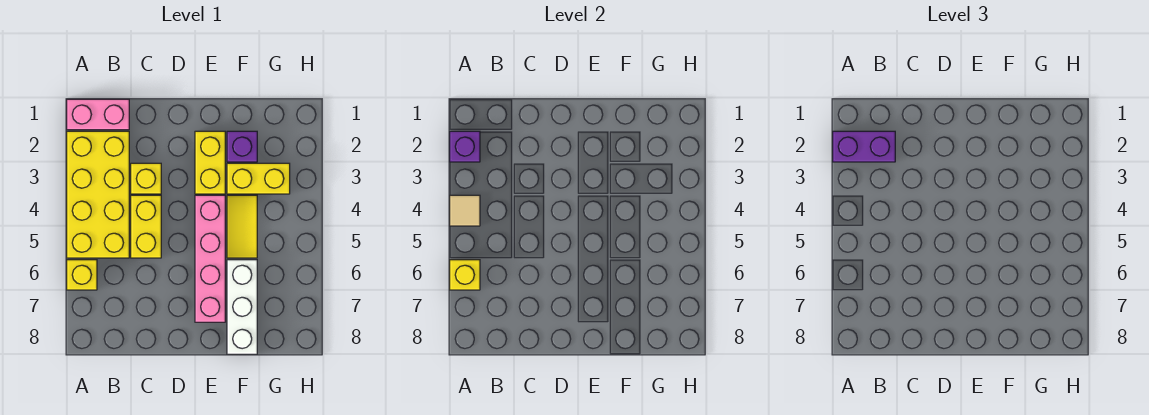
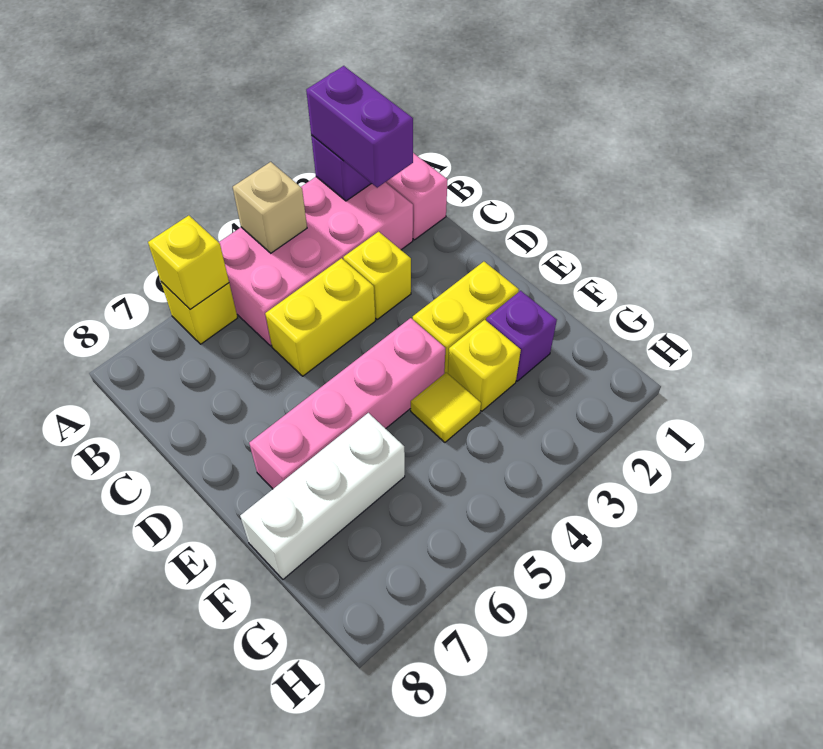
yellow 2x4 brick [67,131,129,258] -> pink 2x4 brick [219,177,413,346]
tan 1x1 tile [450,195,480,226] -> tan 1x1 brick [233,162,307,253]
yellow 1x2 brick [227,163,290,194] -> yellow 1x1 brick [448,320,521,411]
yellow 1x2 tile [227,195,257,258] -> yellow 1x1 tile [411,373,481,442]

